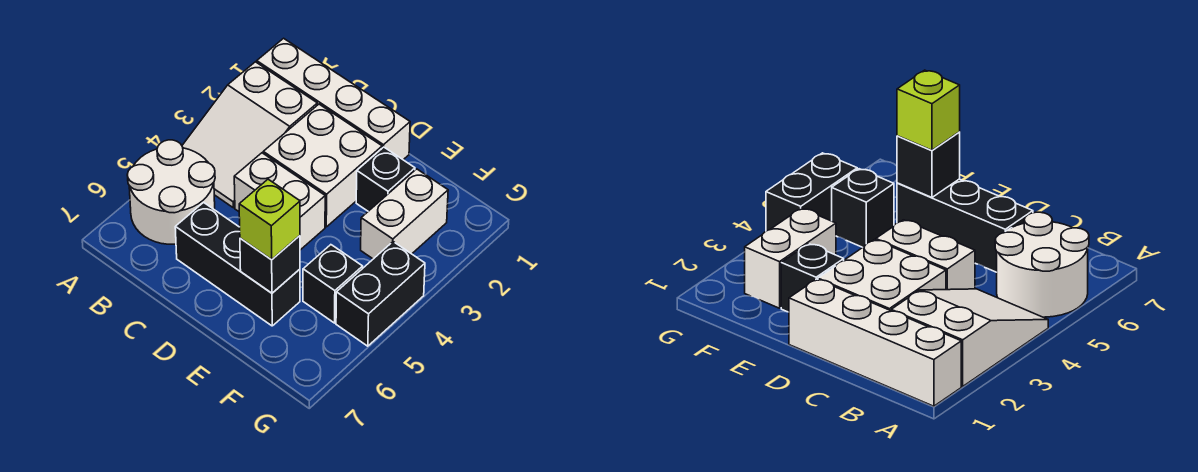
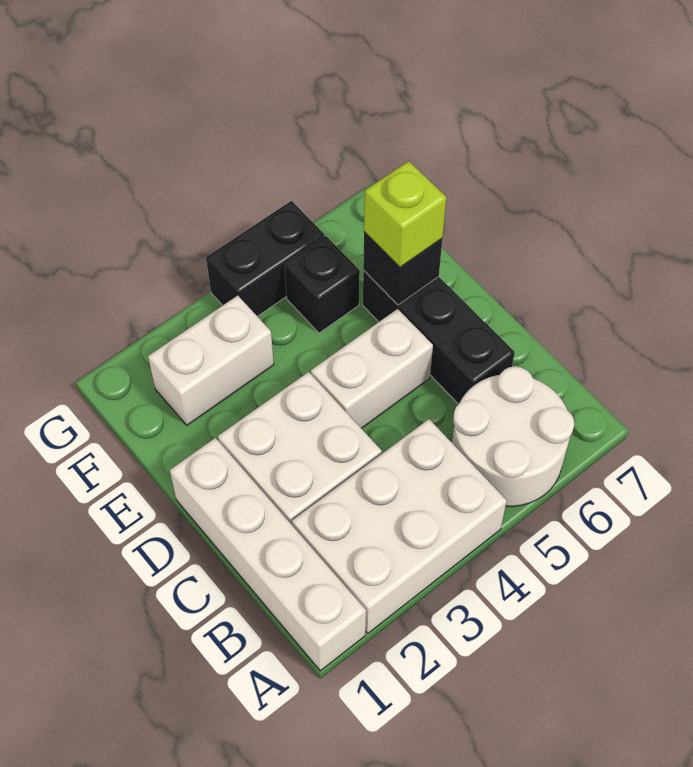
white 2x3 slope [182,62,317,208] -> white 2x3 brick [292,419,507,634]
white 1x2 brick [234,153,325,250] -> white 1x2 brick turned to [311,309,433,428]
black 1x1 brick [356,147,415,211] -> none

